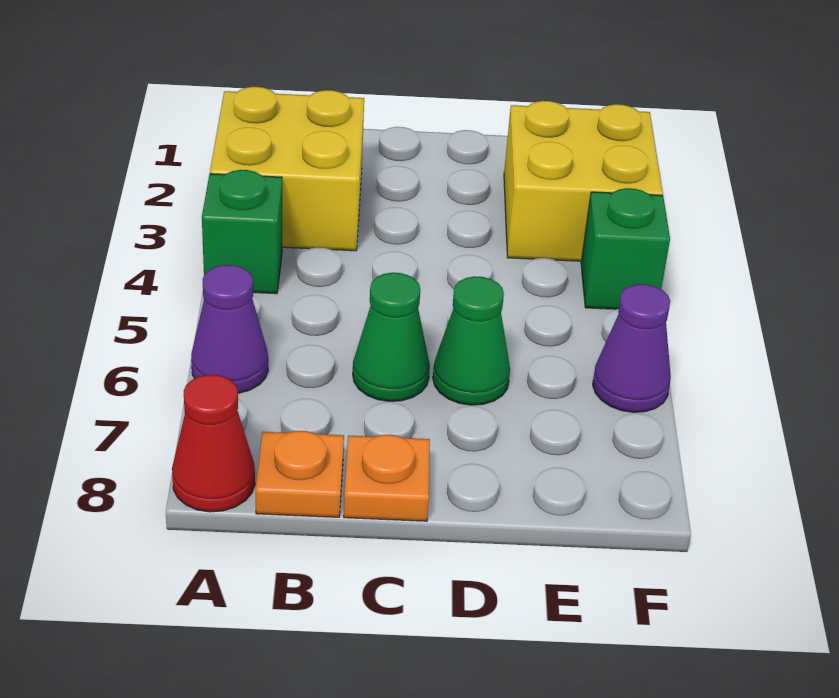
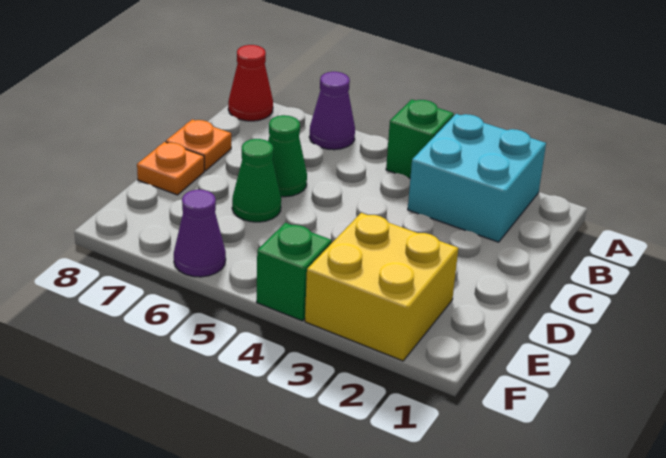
yellow 2x2 brick [210,87,364,251] -> cyan 2x2 brick [408,114,546,242]
orange 1x1 plate [256,431,344,517] -> orange 1x1 plate moved to [137,142,204,195]

